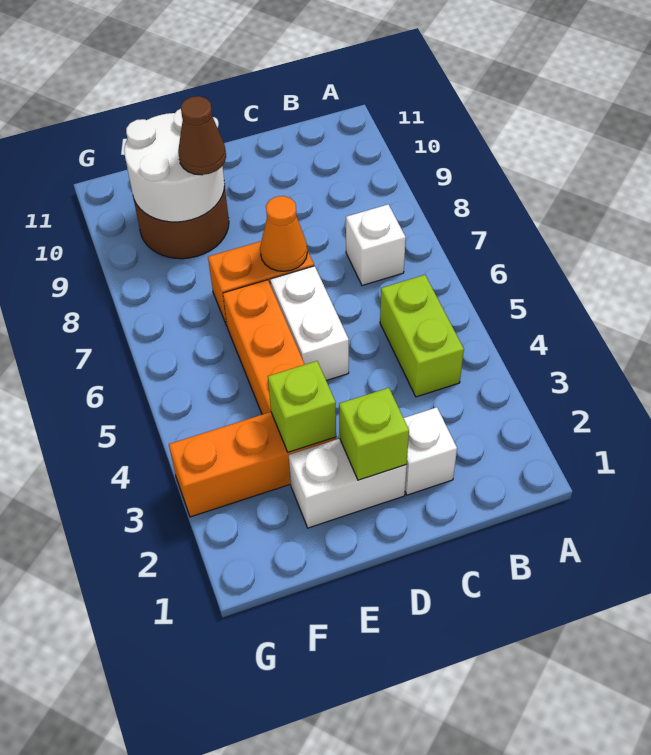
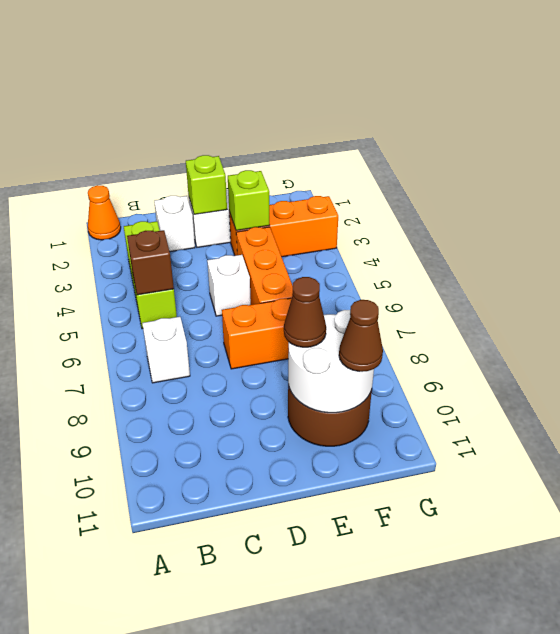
lime 1x2 brick [380,275,464,397] -> lime 1x3 brick [124,221,177,329]
none -> brown 1x1 brick [127,230,174,295]
white 1x2 brick [270,266,349,381] -> white 1x1 brick [207,255,251,316]
orange 1x1 cone [260,196,307,271] -> orange 1x1 cone moved to [88,185,121,240]
none -> brown 1x1 cone [339,300,383,372]

